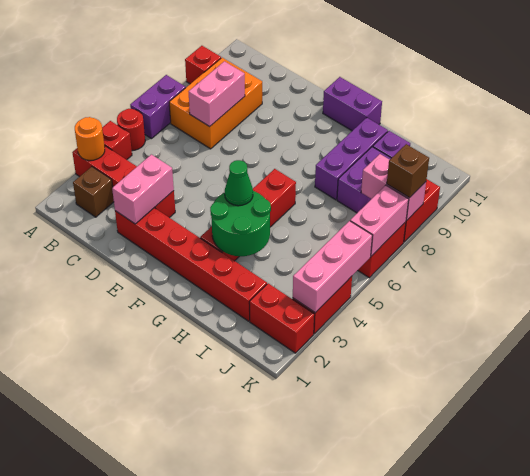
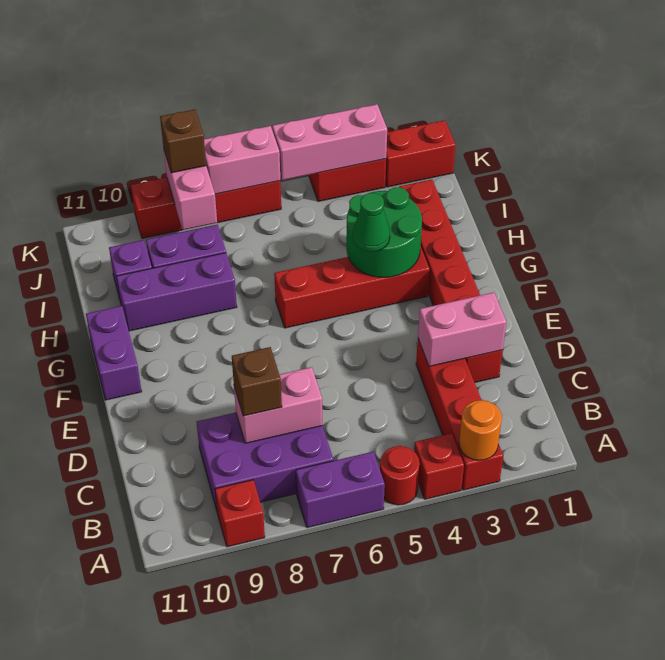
brown 1x1 brick [73,167,114,217] -> brown 1x1 brick moved to [232,347,282,416]
orange 2x3 brick [169,58,262,149] -> purple 2x3 brick [197,413,333,510]
red 1x2 brick [249,283,315,353] -> red 1x2 brick turned to [385,120,456,187]

